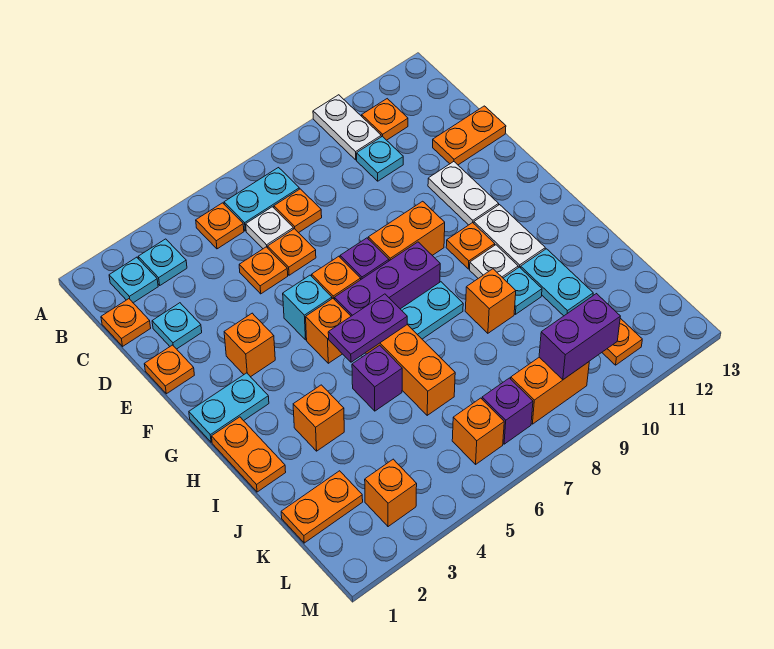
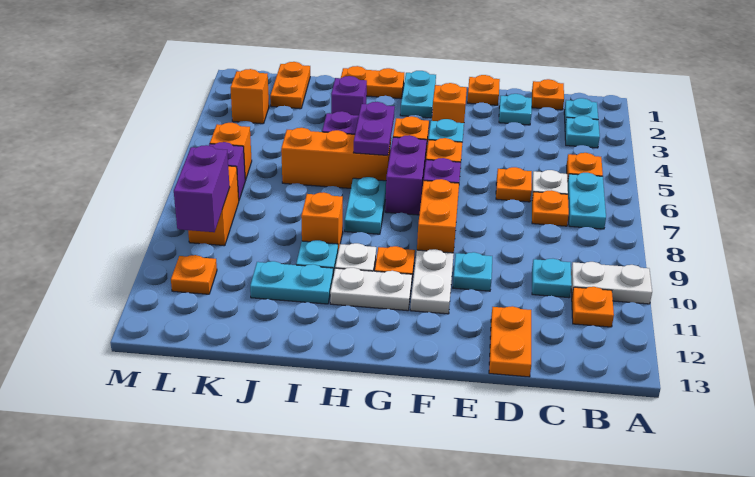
orange 1x1 plate [239,247,288,294] -> none
none -> cyan 1x1 plate [453,252,492,291]
white 1x2 plate [428,162,499,225] -> white 1x2 plate turned to [410,249,454,314]
purple 1x3 brick [334,242,440,316] -> purple 1x2 brick [385,135,427,215]
orange 1x1 brick [293,385,344,451] -> purple 1x1 brick [331,76,367,116]

